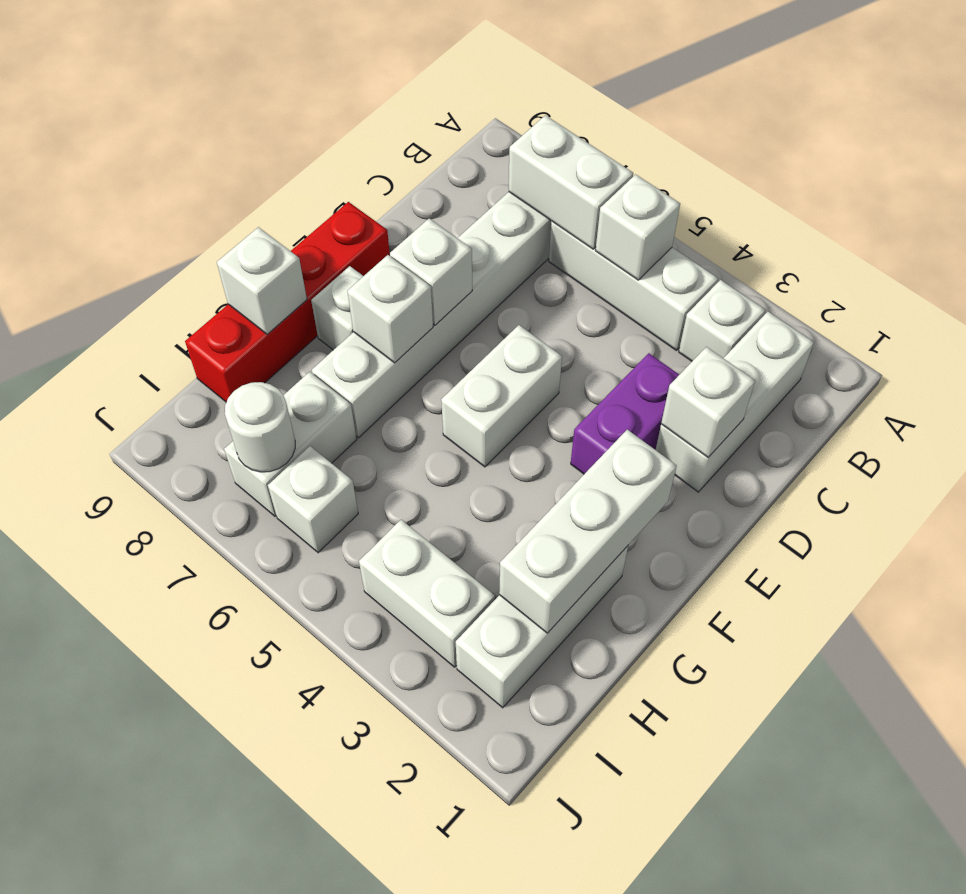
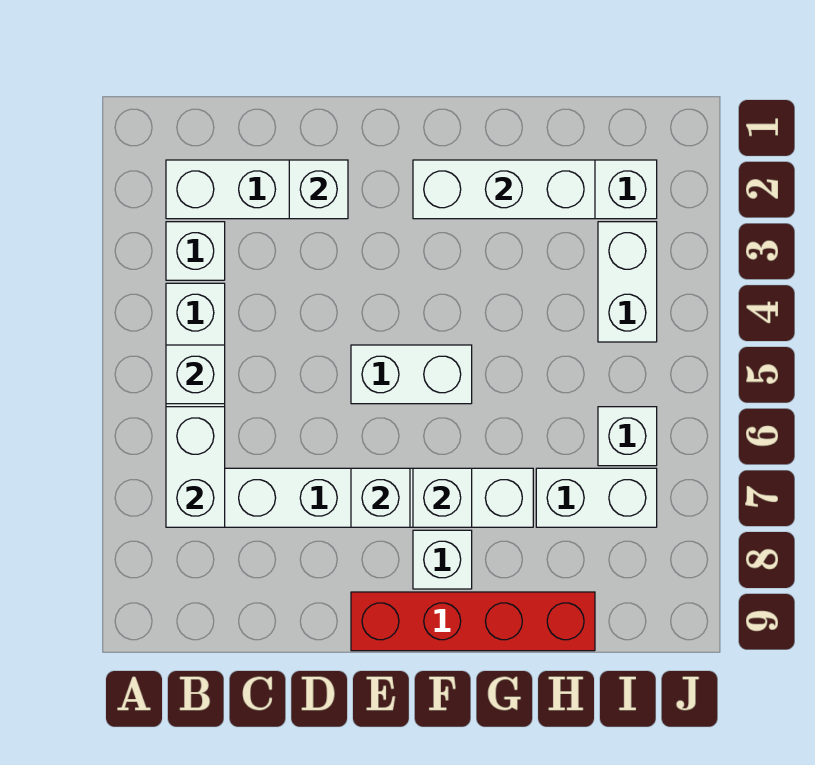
purple 1x2 brick [571,353,679,474] -> none
white 1x1 brick [217,227,307,334] -> none
white 1x1 round brick [225,382,295,472] -> none

